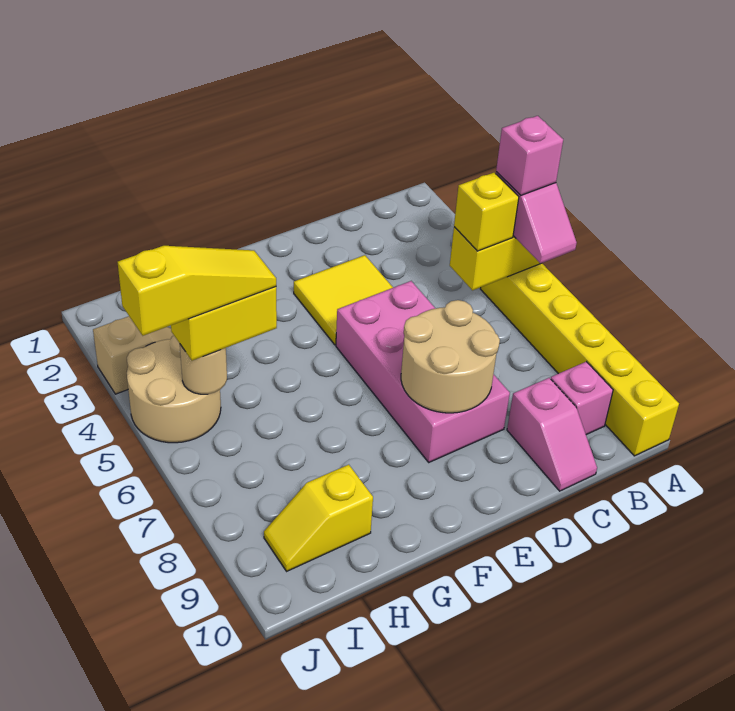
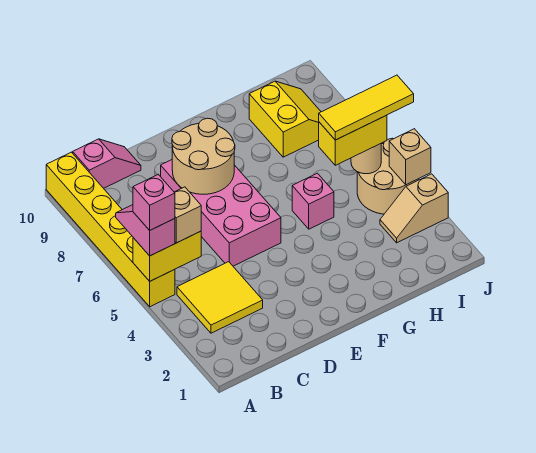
yellow 1x1 brick [454,173,519,251] -> tan 1x1 brick [174,187,201,243]
pink 1x1 brick [551,362,613,435] -> pink 1x1 brick moved to [292,173,334,229]
pink 1x2 slope [507,378,597,491] -> pink 1x2 slope turned to [73,139,141,188]
yellow 2x2 tile [294,255,393,345] -> yellow 2x2 tile moved to [177,262,263,333]
yellow 1x3 slope [118,246,276,336] -> yellow 1x3 tile [319,75,414,140]
yellow 1x2 slope [264,465,373,571] -> yellow 2x2 slope [249,81,321,157]
none -> tan 1x1 brick [389,129,431,185]

